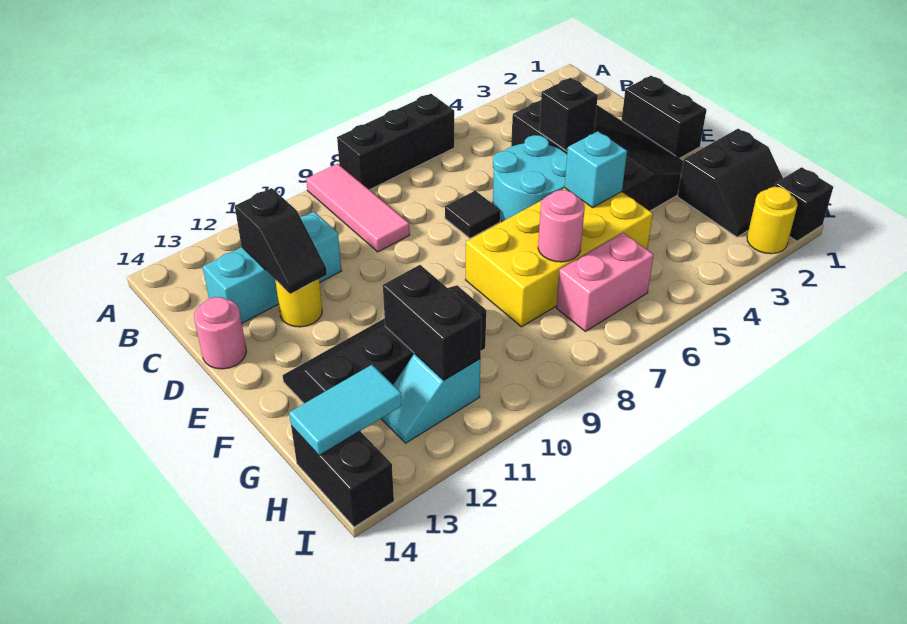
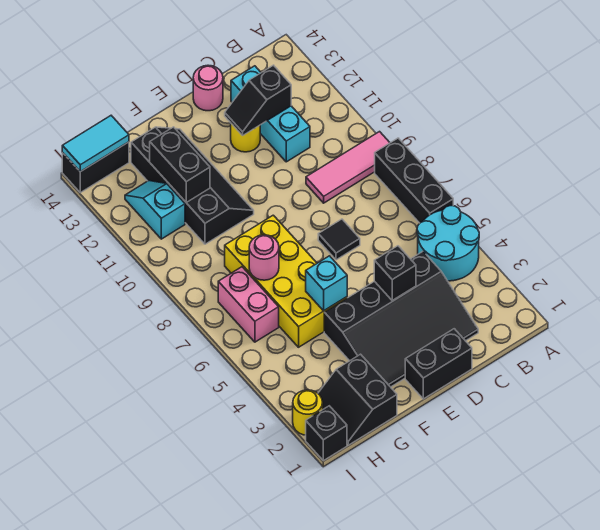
cyan 2x2 round brick [493,135,567,222] -> cyan 2x2 round brick moved to [417,206,479,281]
black 1x2 brick [383,265,481,380] -> black 1x2 brick turned to [150,127,210,203]
cyan 1x2 tile [289,365,402,456] -> cyan 1x2 tile turned to [62,116,129,172]

